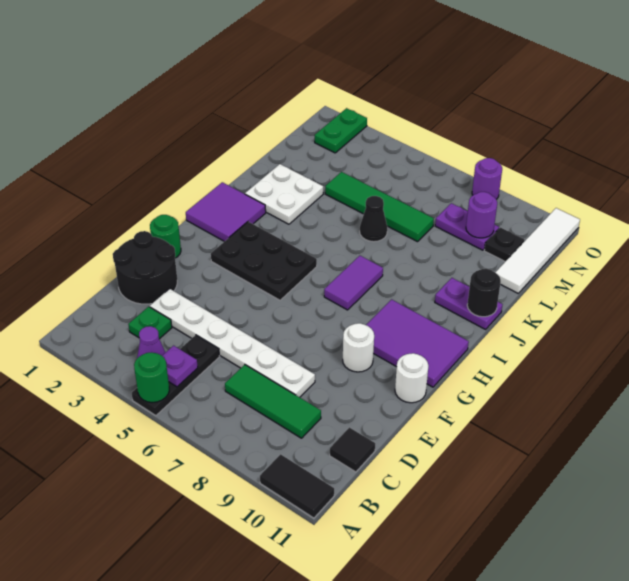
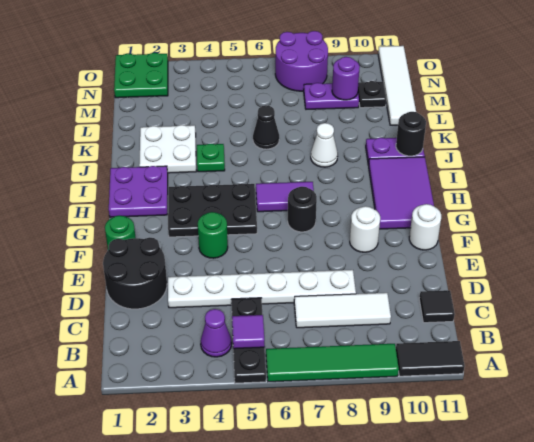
green 1x1 round brick [134,352,169,403] -> green 1x1 round brick moved to [198,212,228,258]
purple 1x1 plate [162,346,198,387] -> purple 1x1 tile [232,315,265,349]
green 1x1 plate [128,307,172,339] -> green 1x1 plate moved to [197,144,225,172]
green 1x3 tile [225,365,321,438] -> white 1x3 tile [294,293,391,328]
none -> black 1x1 round brick [288,187,317,232]
purple 2x3 tile [366,299,469,387] -> purple 2x3 tile turned to [368,157,434,229]
purple 2x2 tile [186,182,266,242] -> purple 2x2 plate [109,166,168,217]
purple 1x2 tile [324,256,383,310] -> purple 1x2 tile turned to [256,182,314,212]
none -> white 1x1 cone [311,123,338,167]
green 1x4 tile [325,172,434,242] -> green 1x4 tile moved to [266,344,399,382]
green 1x2 plate [315,108,367,153] -> green 2x2 plate [114,53,168,98]
purple 1x1 round brick [472,158,502,199] -> purple 2x2 round brick [275,31,328,91]

